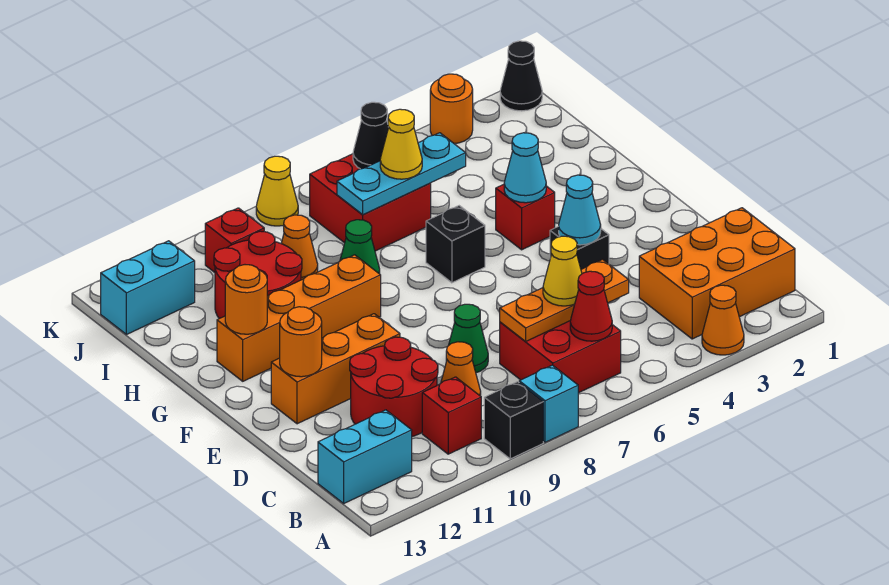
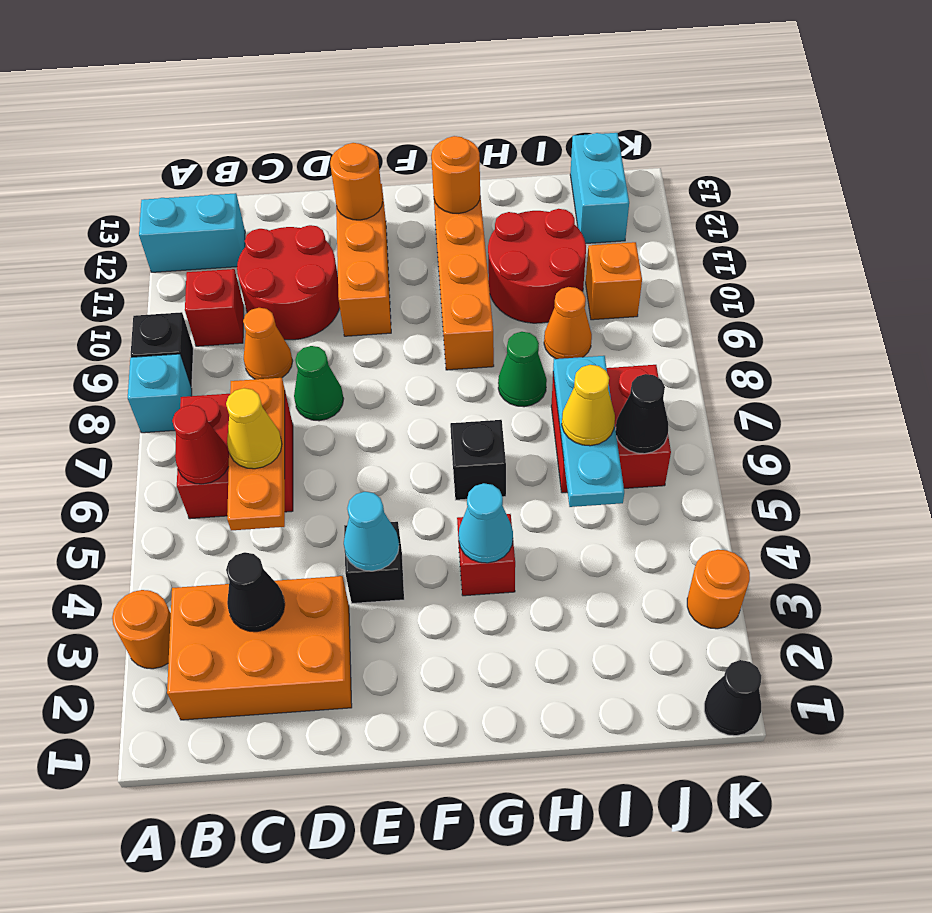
orange 1x1 cone [702,285,744,355] -> orange 1x1 round brick [112,590,171,669]
orange 2x3 brick [639,208,795,339] -> orange 2x3 brick turned to [167,576,352,720]
cyan 1x2 brick [318,410,412,503] -> cyan 1x2 brick turned to [139,193,245,272]
none -> black 1x1 cone [226,552,285,632]
red 1x1 brick [205,208,264,272] -> orange 1x1 brick [586,242,642,320]
yellow 1x1 cone [256,156,298,226] -> none

